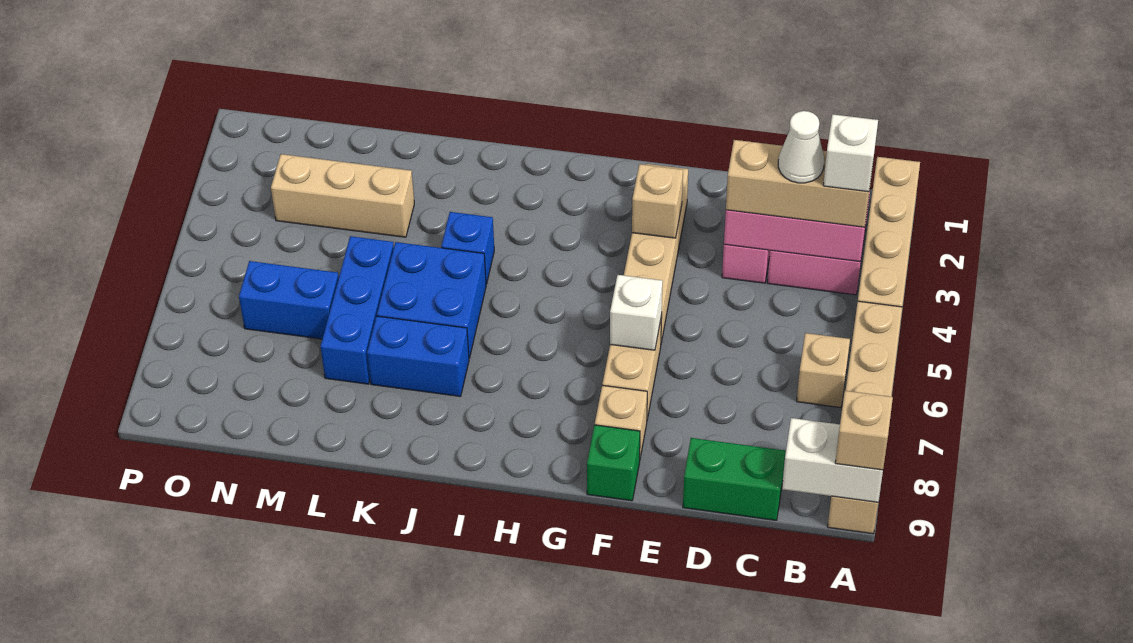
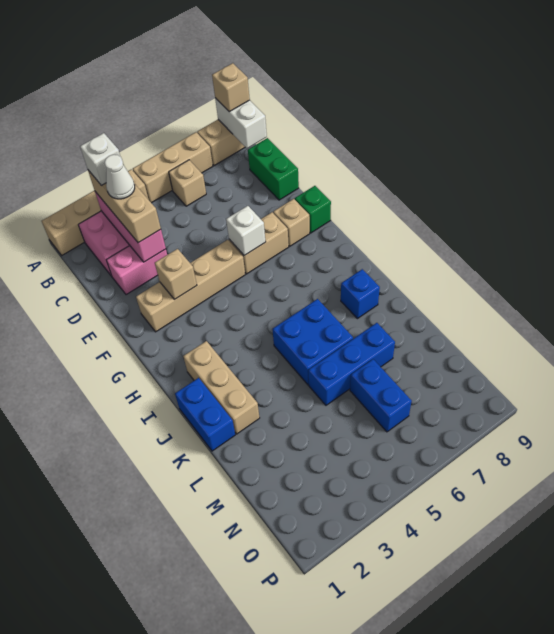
blue 1x1 brick [441,212,494,284] -> blue 1x1 brick moved to [341,269,380,319]
blue 1x2 brick [367,316,469,397] -> blue 1x2 brick moved to [175,378,235,451]
tan 1x3 brick [271,154,414,237] -> tan 1x3 brick moved to [183,341,260,434]

